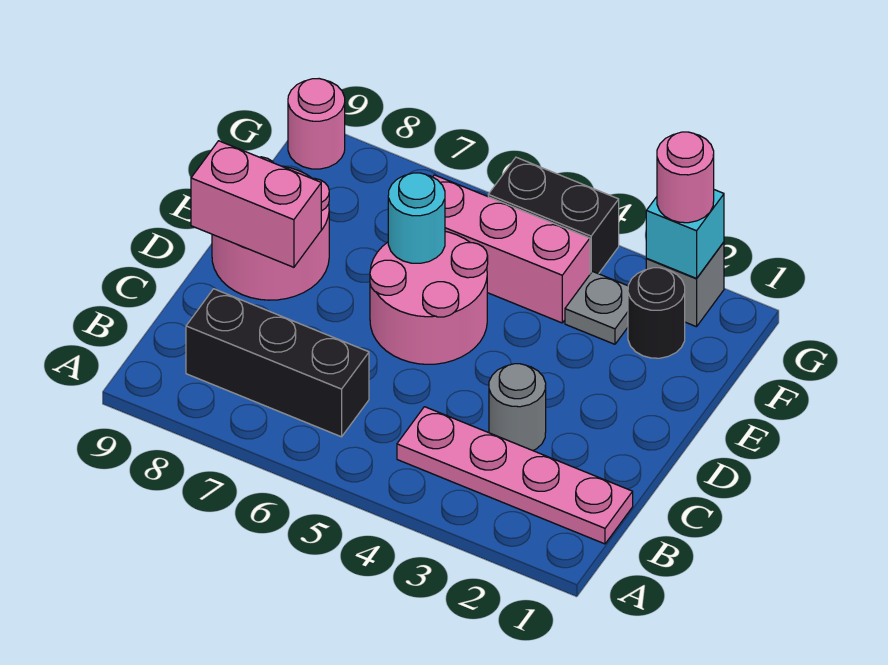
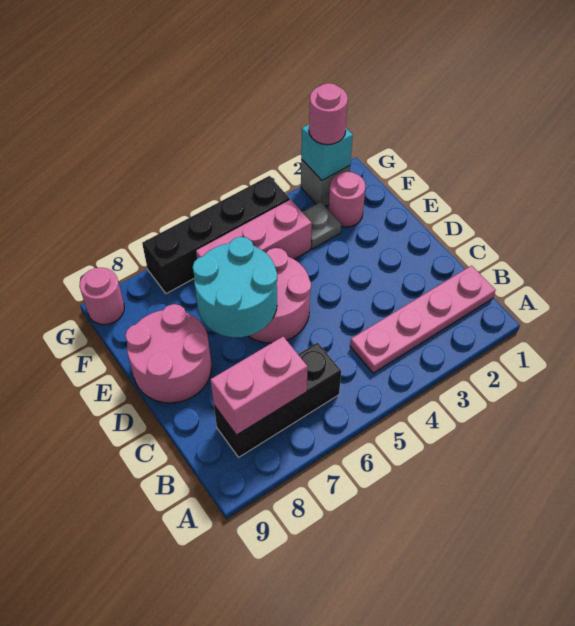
grey 1x1 round brick [489,364,546,451] -> none
pink 1x2 brick [191,141,321,267] -> pink 1x2 brick moved to [211,337,308,435]
cyan 1x1 round brick [388,173,445,263] -> cyan 2x2 round brick [193,237,277,337]
black 1x1 round brick [628,268,685,358] -> pink 1x1 round brick [329,172,366,227]
black 1x2 brick [488,157,619,274] -> black 1x4 brick [142,176,290,294]

